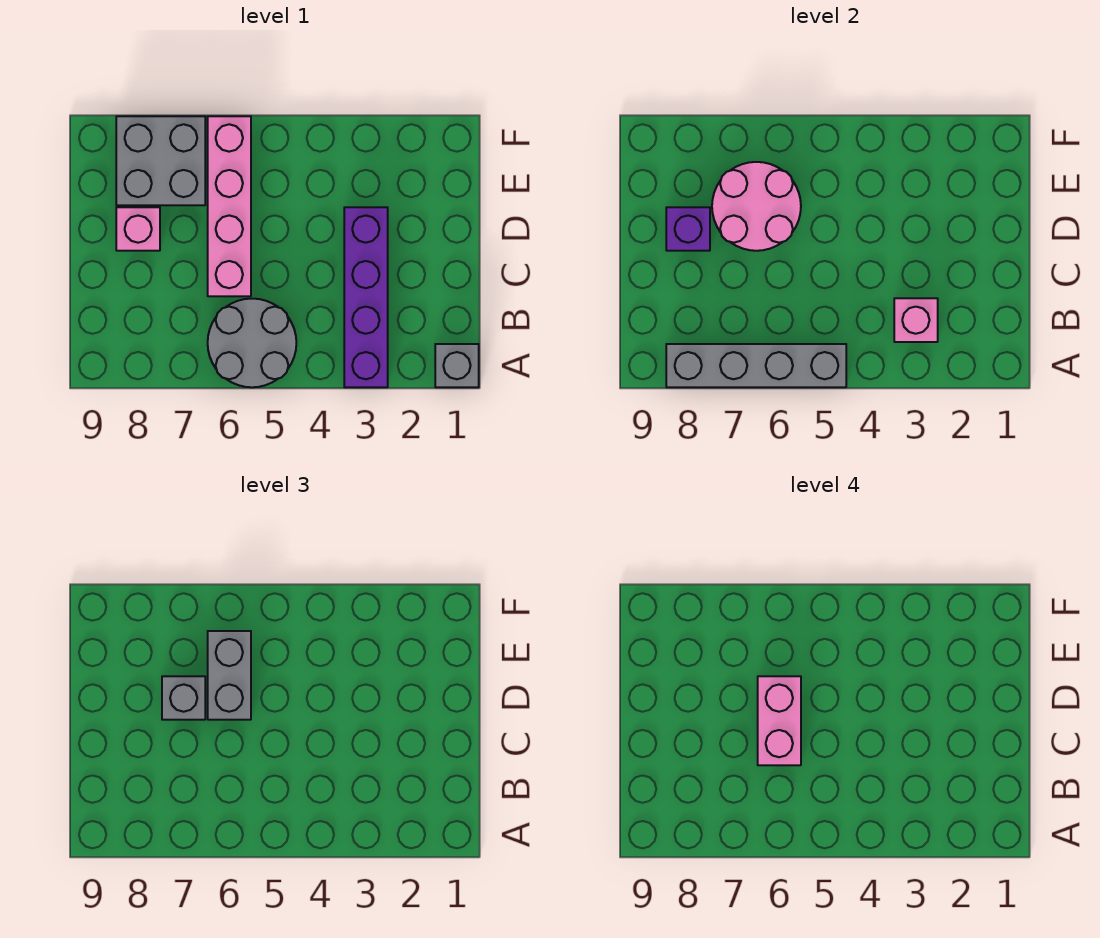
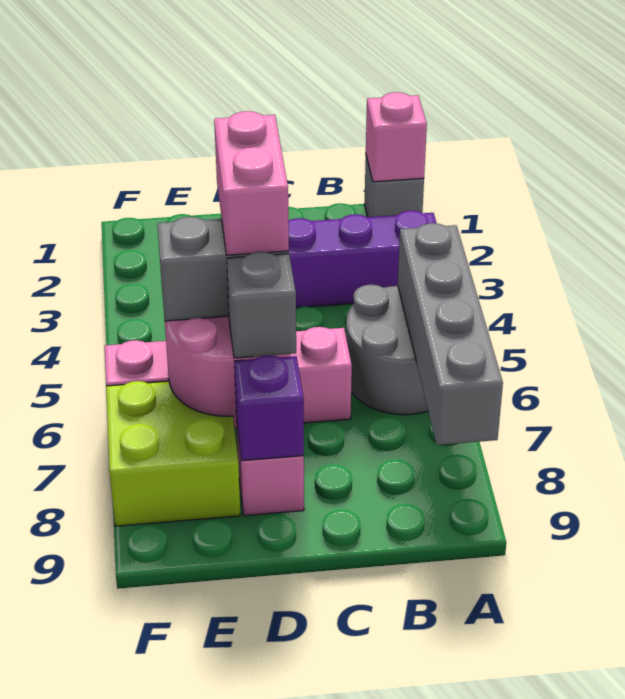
pink 1x1 brick [894,298,938,342] -> pink 1x1 brick moved to [366,92,427,182]
pink 1x2 brick [758,676,801,765] -> pink 1x2 brick turned to [214,111,289,255]
grey 2x2 brick [116,116,205,205] -> lime 2x2 brick [106,381,240,526]

